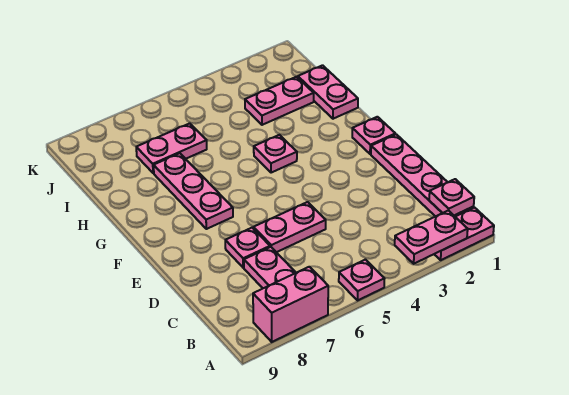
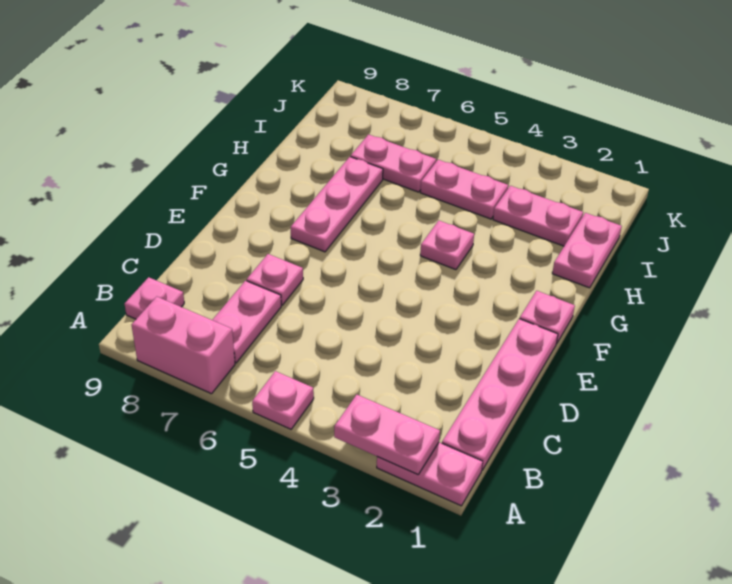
pink 1x1 plate [429,179,474,215] -> pink 1x1 plate moved to [125,277,184,319]
pink 1x2 plate [254,202,326,252] -> pink 1x2 plate moved to [420,160,508,219]

